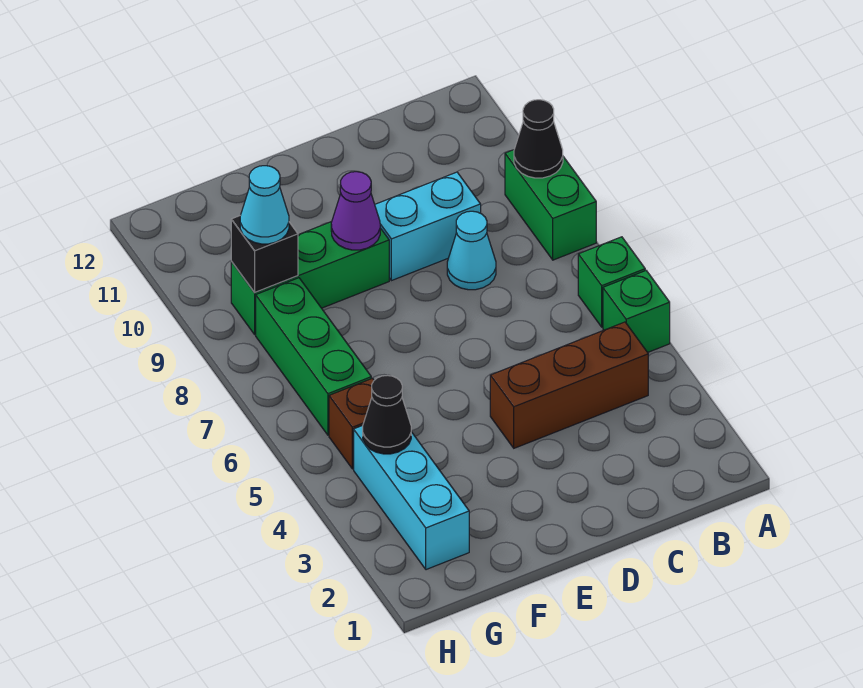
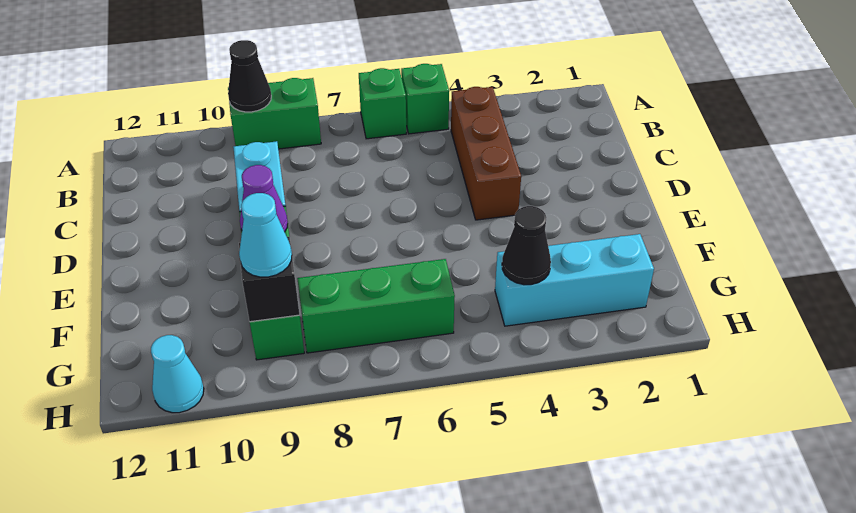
cyan 1x1 cone [447,211,496,290] -> cyan 1x1 cone moved to [151,335,204,413]
brown 1x1 brick [329,378,374,469] -> none

